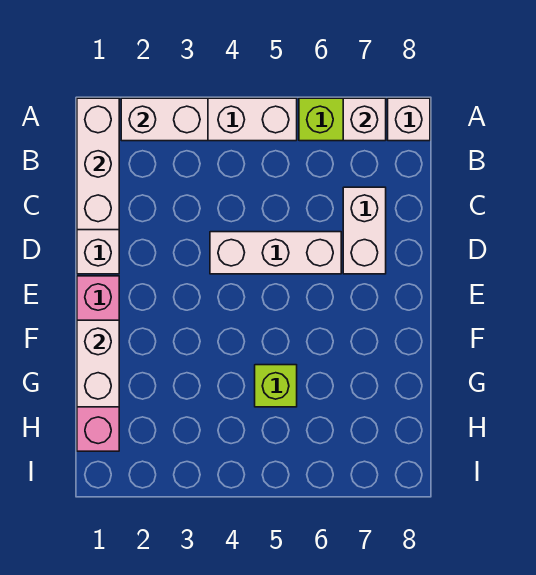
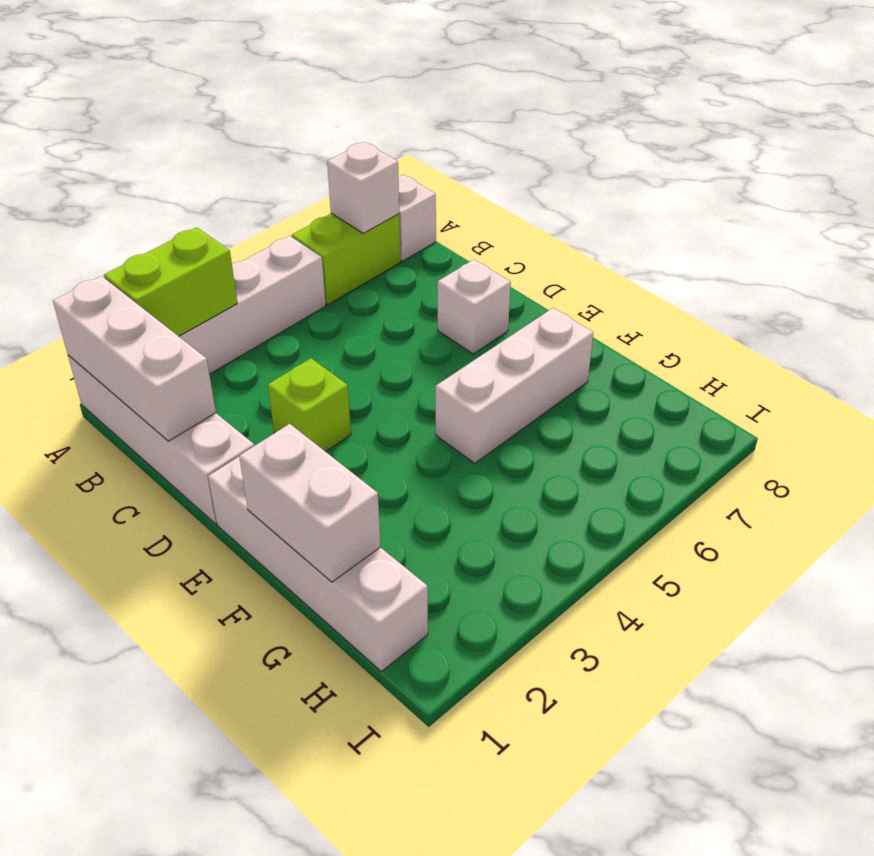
white 1x2 brick [121,98,208,141] -> lime 1x2 brick [104,227,237,336]
white 1x2 brick [343,187,386,274] -> white 1x1 brick [438,260,511,354]
white 1x3 brick [210,232,341,274] -> white 1x3 brick moved to [436,308,593,463]
pink 1x4 brick [77,276,119,451] -> white 1x4 brick [208,457,428,671]
lime 1x1 brick [255,365,297,407] -> lime 1x1 brick moved to [268,358,351,452]

